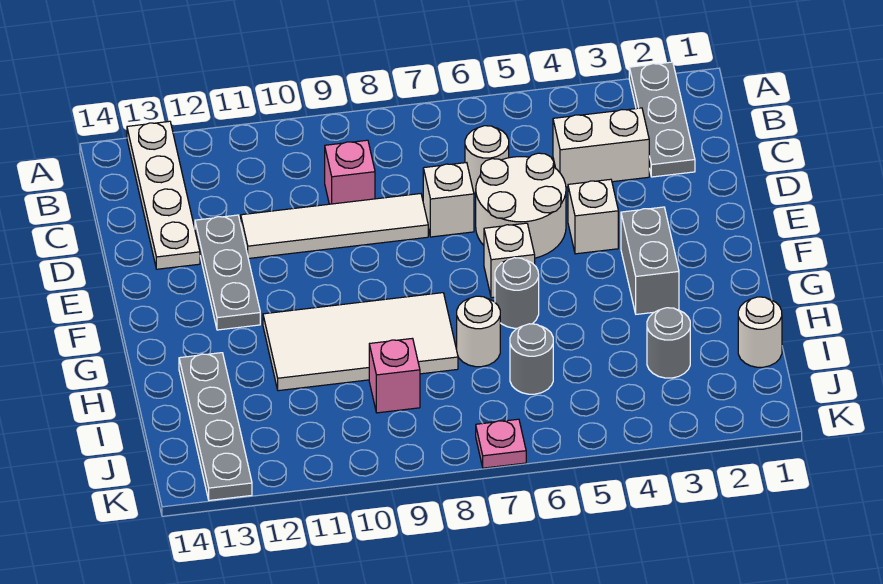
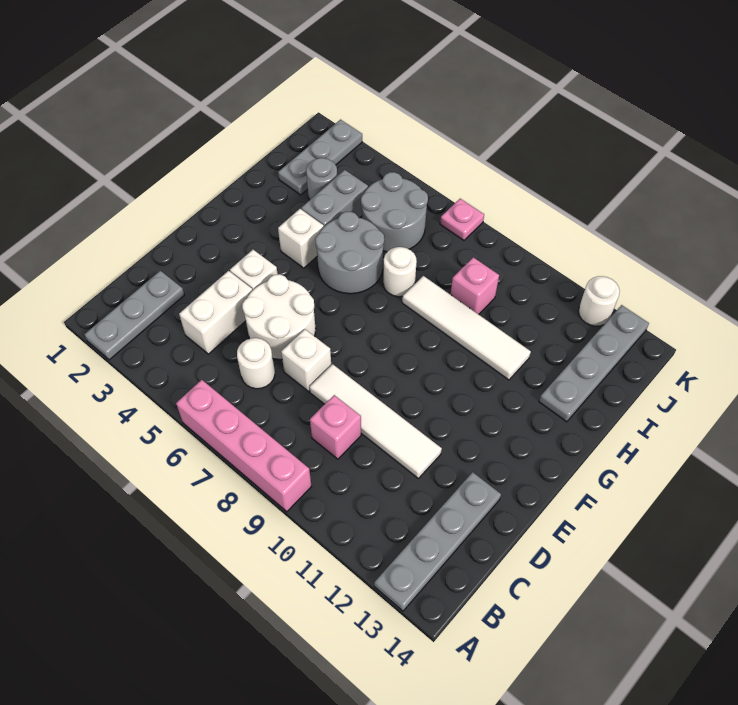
none -> pink 1x4 brick [176,380,311,512]
white 1x4 plate [127,121,200,269] -> grey 1x4 plate [374,472,501,611]
white 1x2 brick [553,108,649,187] -> white 1x2 brick turned to [179,271,253,354]
grey 1x3 plate [195,215,260,330] -> grey 1x3 plate moved to [278,120,362,195]
grey 1x2 brick [621,207,679,314] -> grey 1x2 brick moved to [301,170,368,226]
white 1x1 brick [484,223,535,298] -> white 1x1 brick moved to [278,209,324,268]
grey 1x1 round brick [495,258,539,328] -> grey 2x2 round brick [315,212,384,294]
white 2x4 tile [263,293,458,391] -> white 1x4 tile [402,276,531,380]
white 1x1 round brick [738,297,782,367] -> white 1x1 round brick moved to [578,276,620,326]
grey 1x1 round brick [510,324,553,394] -> grey 2x2 round brick [361,172,428,252]

